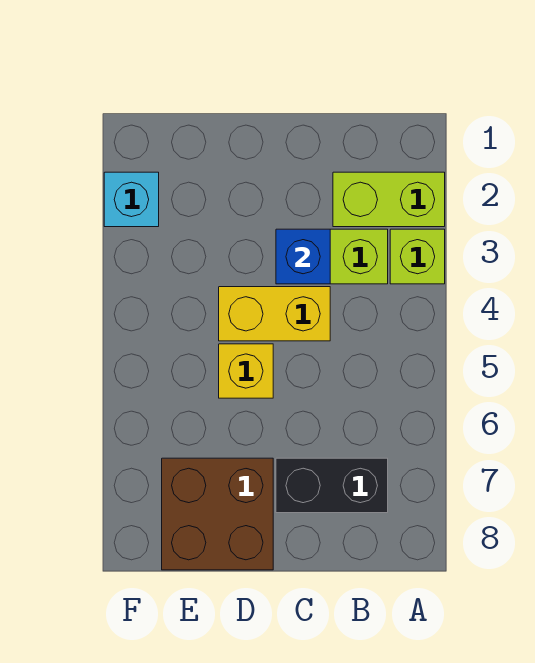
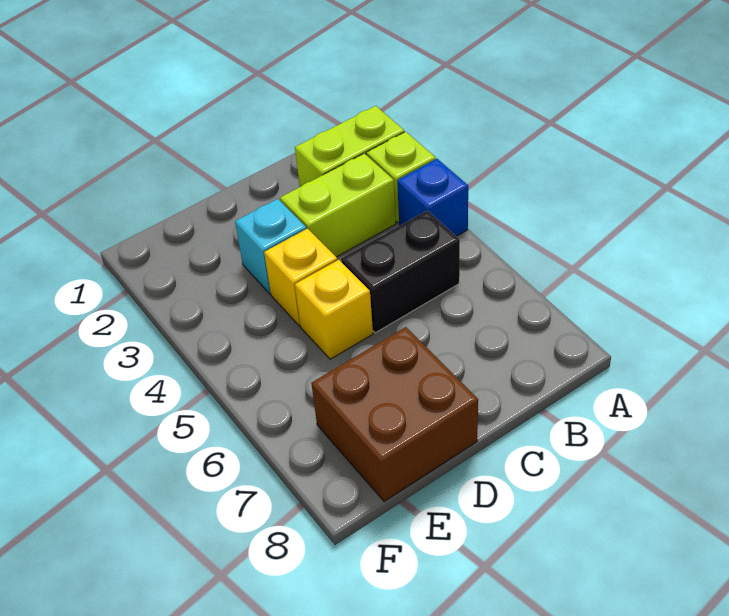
black 1x2 brick [276,458,388,513] -> black 1x2 brick moved to [341,211,460,333]
blue 1x1 brick [276,229,330,284] -> blue 1x1 brick moved to [397,159,468,236]
yellow 1x2 brick [219,287,330,341] -> yellow 1x1 brick [264,229,337,326]
cyan 1x1 brick [104,172,159,227] -> cyan 1x1 brick moved to [235,199,306,294]

